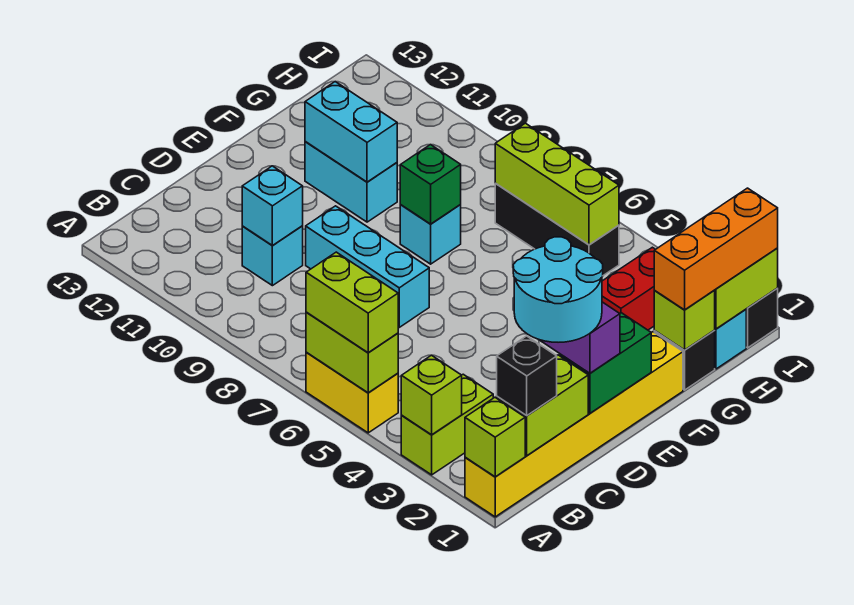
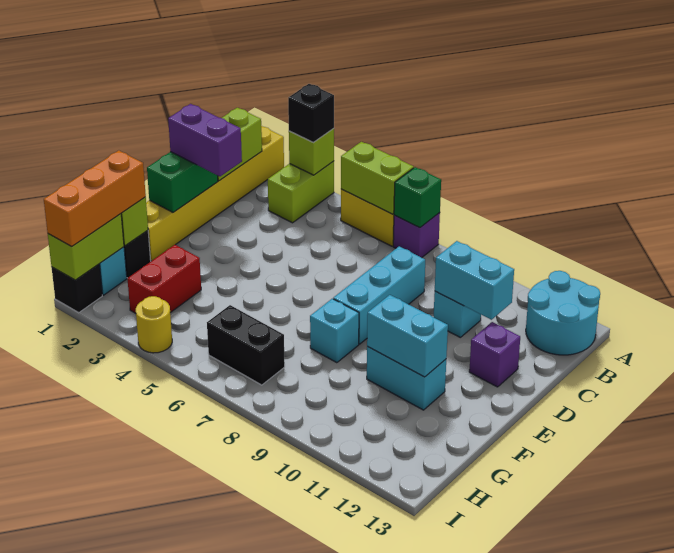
lime 1x1 brick [465,397,525,477] -> none
lime 1x2 brick [306,252,398,353] -> none
none -> purple 1x1 brick [393,213,440,258]
black 1x1 brick [497,336,557,416] -> black 1x1 brick moved to [288,84,334,143]
cyan 2x2 round brick [513,237,603,342] -> cyan 2x2 round brick moved to [526,271,600,355]
cyan 1x1 brick [242,166,303,245] -> cyan 1x2 brick [435,241,514,320]
cyan 1x3 brick [306,206,429,327] -> cyan 1x3 brick turned to [333,246,425,344]
none -> purple 1x1 brick [469,322,520,387]
green 1x1 brick [400,145,461,224] -> green 1x1 brick moved to [394,167,441,228]
black 1x3 brick [495,184,619,275] -> black 1x2 brick [207,305,285,385]
lime 1x3 brick [495,123,619,245] -> none
none -> yellow 1x1 round brick [136,296,172,353]

